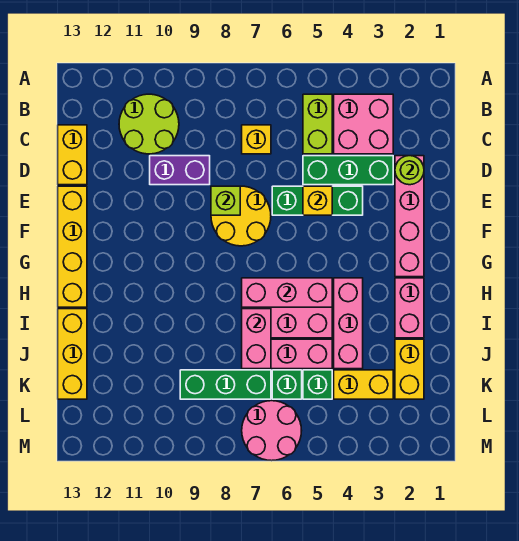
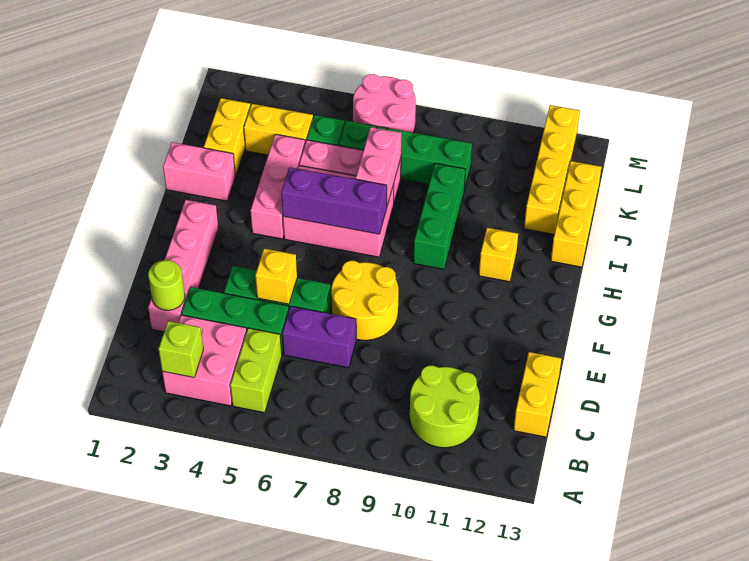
yellow 1x1 brick [242,125,271,154] -> yellow 1x1 brick moved to [479,228,518,282]
purple 1x2 brick [150,156,210,185] -> purple 1x2 brick moved to [282,306,356,368]
lime 1x1 brick [211,186,240,215] -> lime 1x1 brick moved to [159,321,203,377]
yellow 1x4 brick [58,186,87,307] -> yellow 1x4 brick moved to [524,105,580,234]
pink 1x2 brick [395,278,424,338] -> pink 1x2 brick turned to [163,142,236,201]
pink 1x3 brick [242,278,332,307] -> purple 1x3 brick [281,167,387,234]
none -> green 1x3 brick [414,163,465,269]

